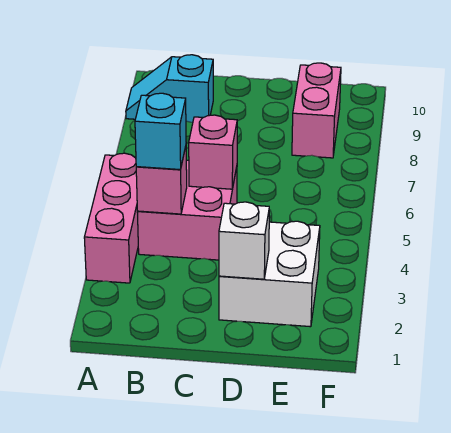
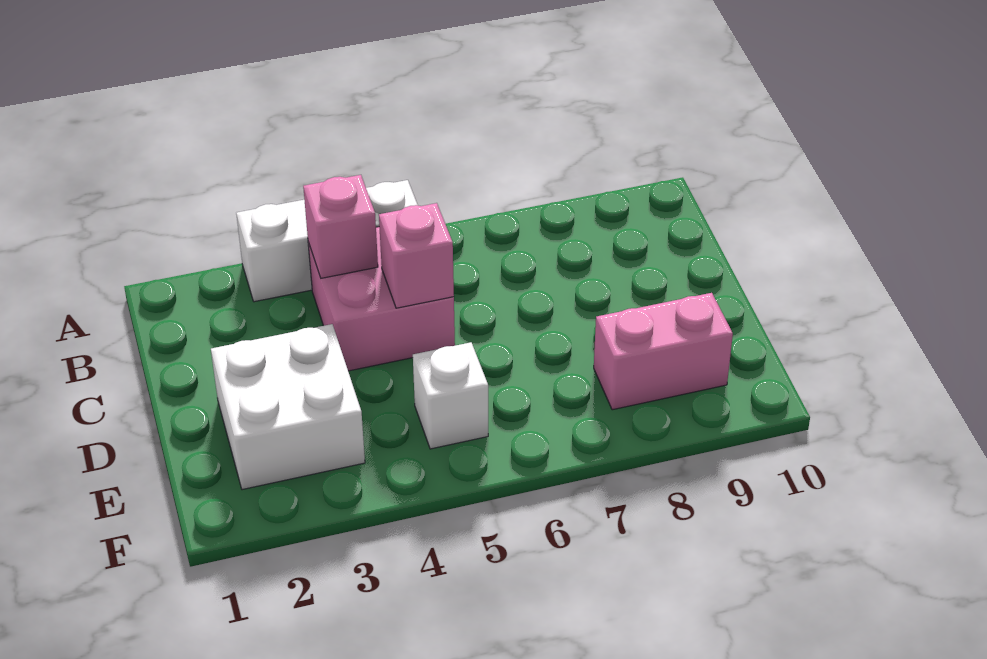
pink 1x3 brick [84,153,138,283] -> white 1x3 brick [236,180,418,302]
cyan 1x2 slope [126,55,213,123] -> none
cyan 1x1 brick [135,93,186,170] -> none
white 1x1 brick [219,202,269,279] -> white 1x1 brick moved to [413,342,488,449]

